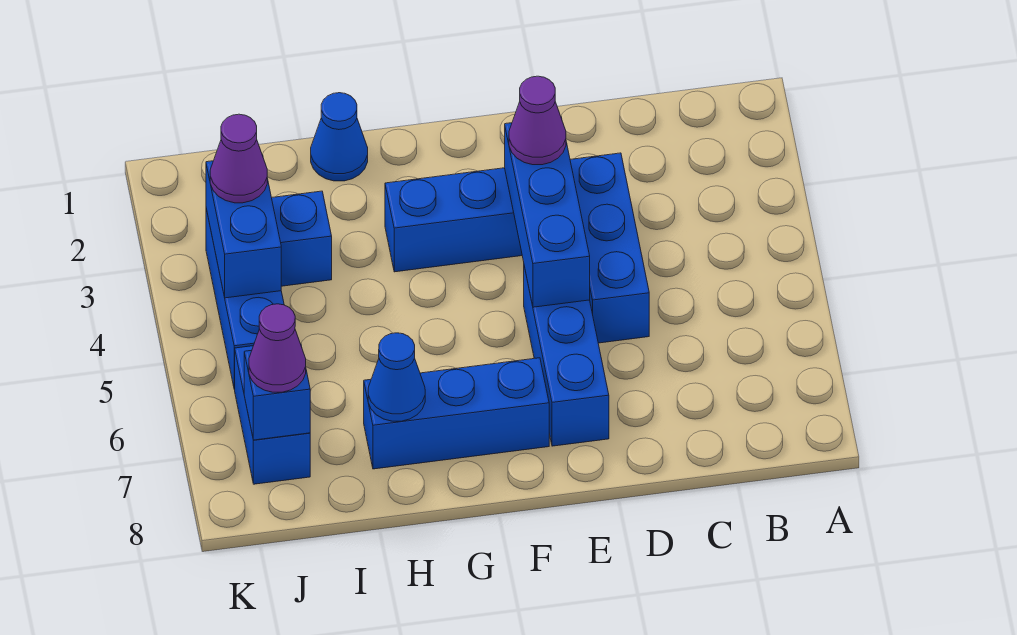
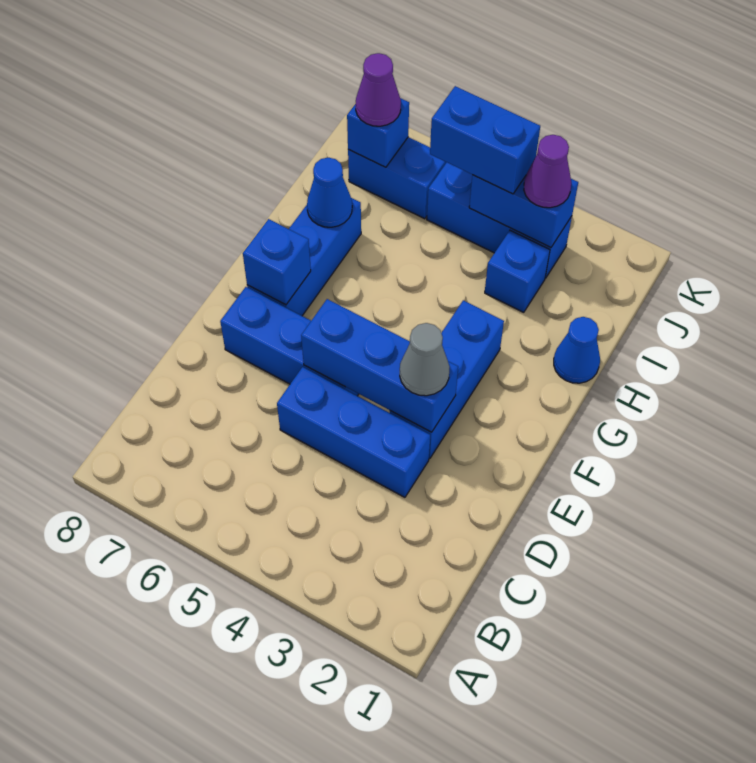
purple 1x1 cone [509,76,566,165] -> grey 1x1 cone [400,323,450,396]
none -> blue 1x1 brick [243,219,311,305]
none -> blue 1x2 brick [430,86,540,194]

